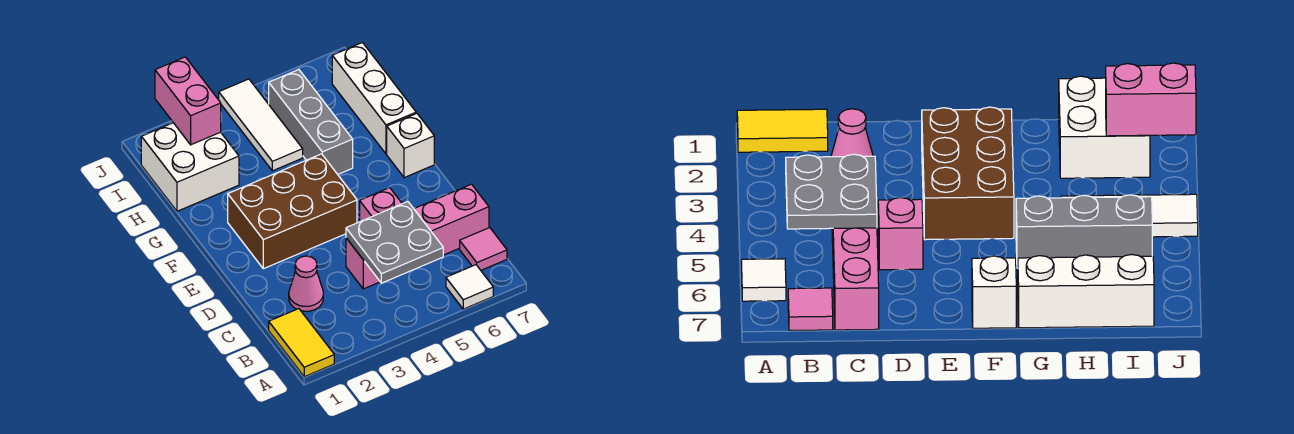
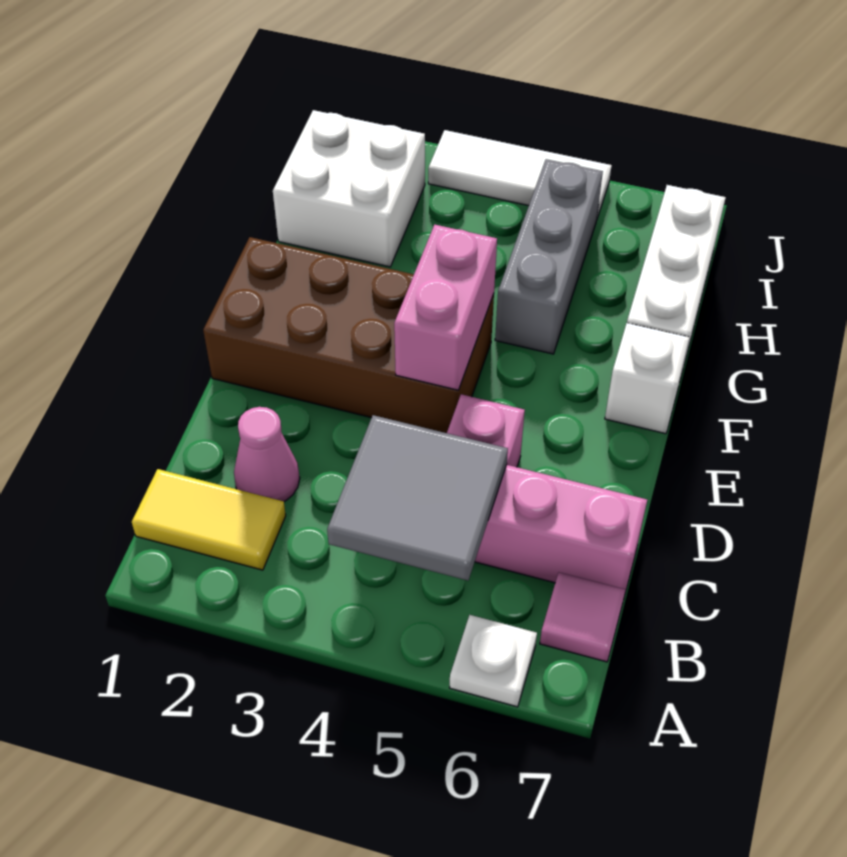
yellow 1x2 tile [269,309,334,377] -> yellow 1x2 tile turned to [132,469,286,570]
white 1x1 tile [446,265,493,309] -> white 1x1 plate [450,615,537,707]
grey 2x2 plate [346,202,443,283] -> grey 2x2 tile [327,415,508,581]
brown 2x3 brick [228,154,357,269] -> brown 2x4 brick [203,237,494,433]
white 1x3 tile [219,79,303,171] -> white 1x3 tile turned to [428,130,612,218]
pink 1x2 brick [155,57,221,145] -> pink 1x2 brick moved to [394,225,497,390]

